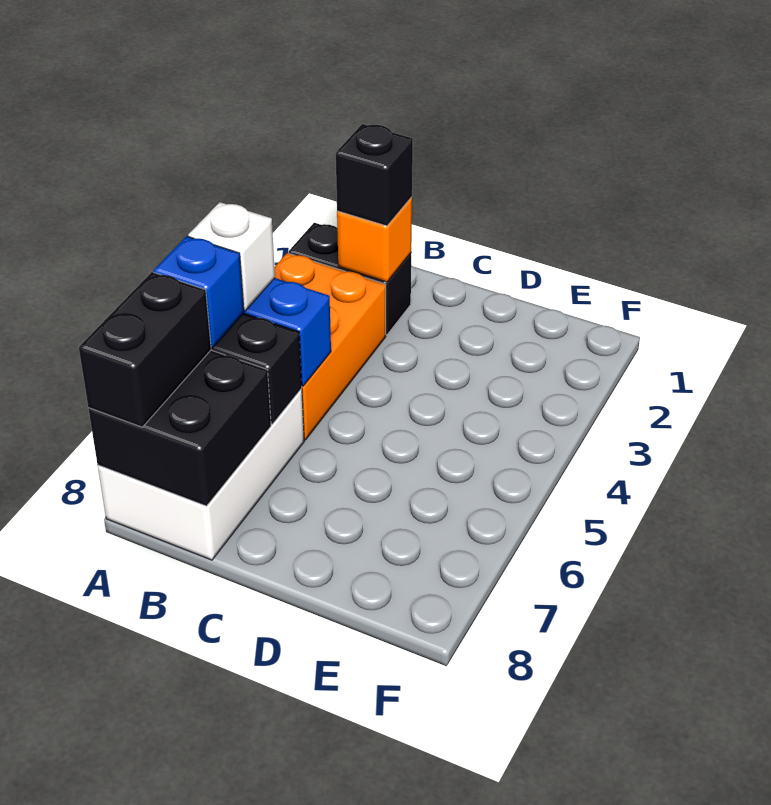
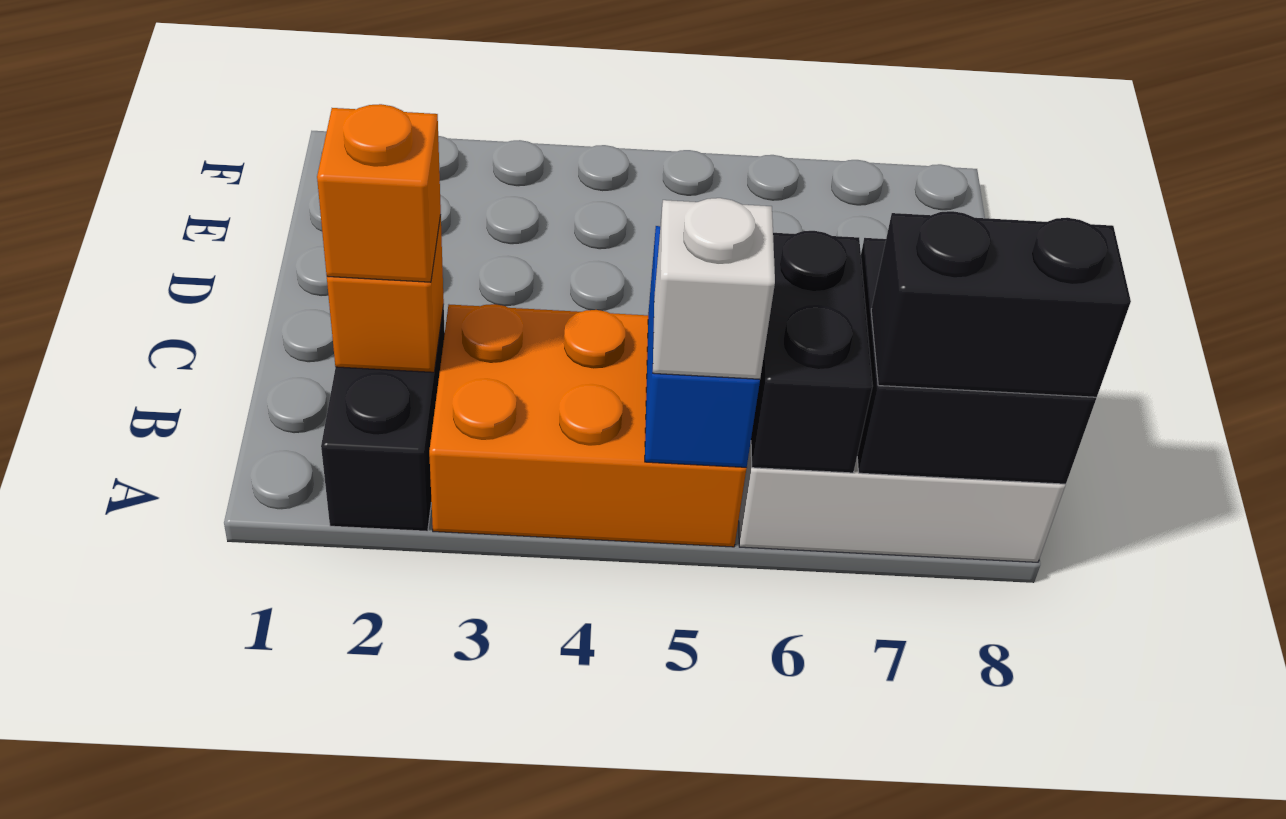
blue 1x1 brick [154,236,244,348] -> none
black 1x1 brick [336,124,413,226] -> orange 1x1 brick [317,104,441,282]

